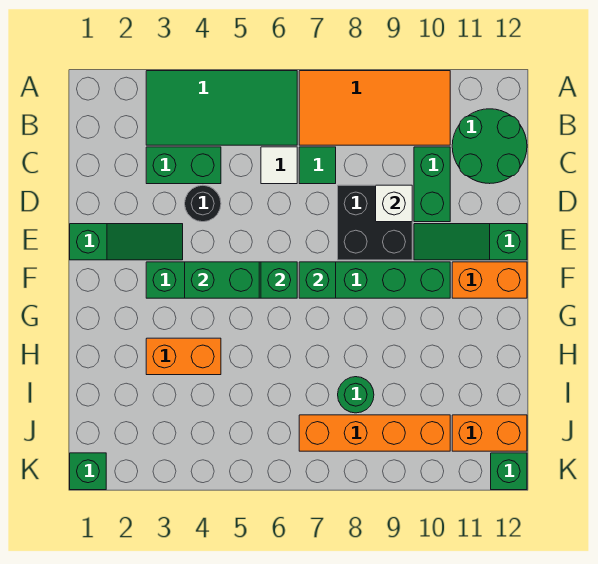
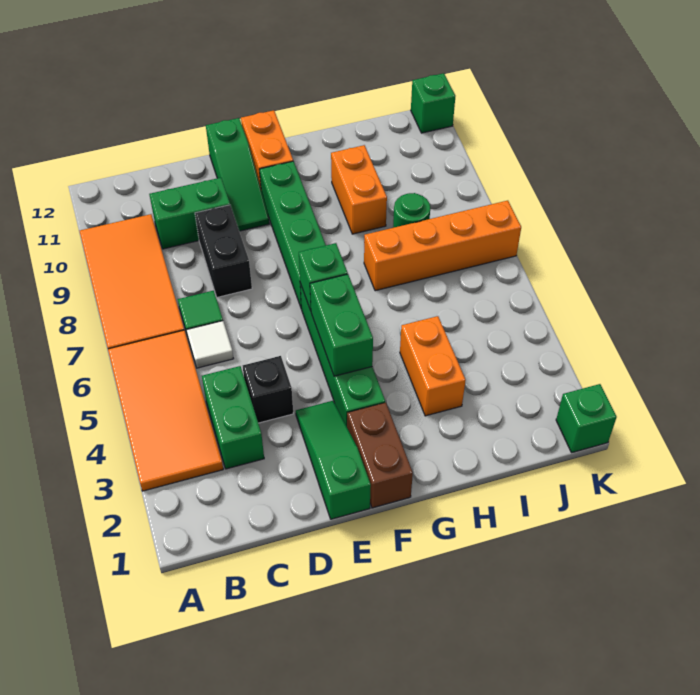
green 2x4 tile [146,71,297,145] -> orange 2x4 tile [108,330,223,491]
green 2x2 round brick [452,109,527,184] -> none
black 1x1 round brick [185,185,221,222] -> black 1x1 brick [243,356,293,423]
black 2x2 brick [338,185,412,260] -> black 1x2 brick [195,205,252,297]
white 1x1 brick [376,185,412,222] -> none
none -> brown 1x2 brick [347,402,413,508]
green 1x1 brick [299,262,336,298] -> none
orange 1x4 brick [299,415,450,451] -> orange 1x4 brick turned to [364,201,521,291]
orange 1x2 brick [452,415,527,451] -> orange 1x2 brick moved to [331,145,387,234]

